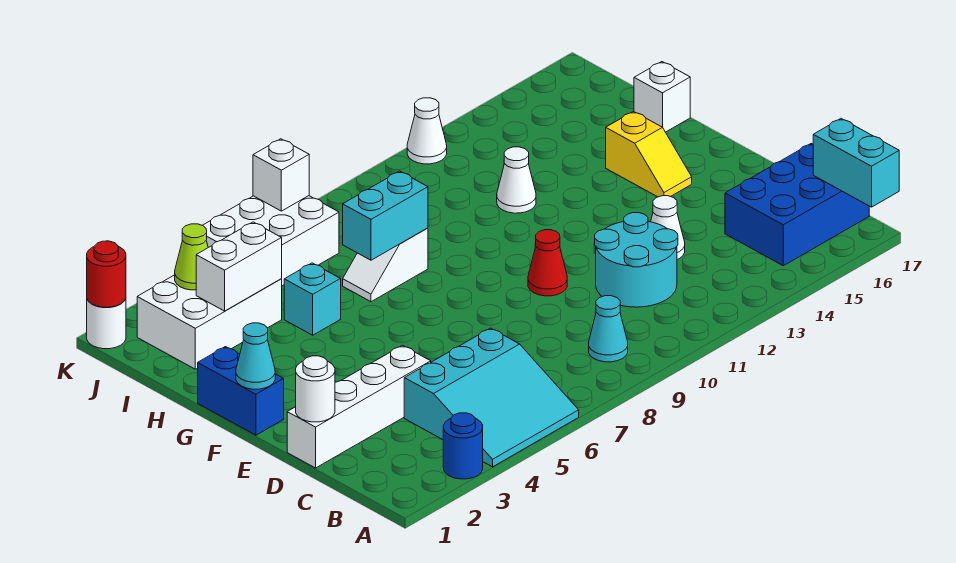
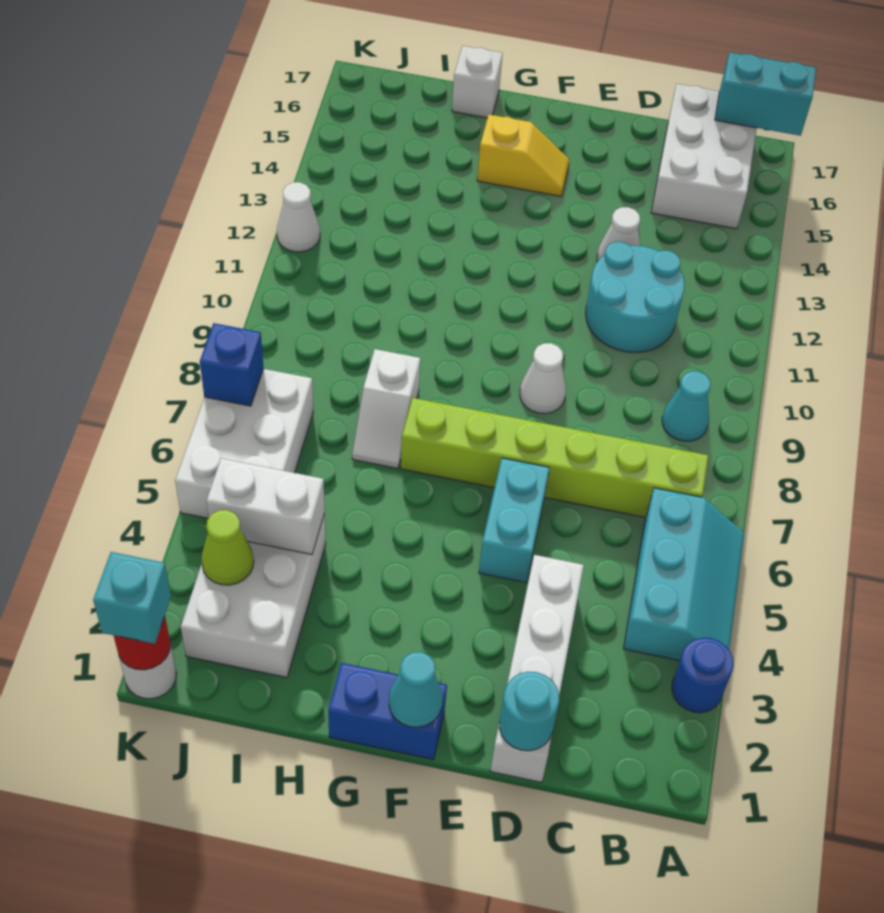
cyan 3x3 slope [404,328,579,467] -> cyan 2x3 slope [624,488,744,661]
none -> lime 1x6 brick [401,398,709,518]
blue 2x3 brick [725,144,869,266] -> white 2x3 brick [651,84,757,229]
white 1x1 round brick [296,356,335,422] -> cyan 1x1 round brick [499,672,559,751]
red 1x1 cone [528,230,567,296] -> none
cyan 1x1 brick [284,263,341,335] -> cyan 1x1 brick moved to [93,552,171,644]
cyan 1x2 brick [343,171,428,260] -> cyan 1x2 brick moved to [479,458,549,583]
white 1x1 cone [497,147,536,213] -> white 1x1 cone moved to [520,343,566,414]
white 1x2 brick [196,222,282,311] -> white 1x2 brick turned to [207,458,325,555]
white 1x1 brick [253,139,309,211] -> blue 1x1 brick [200,323,264,406]

